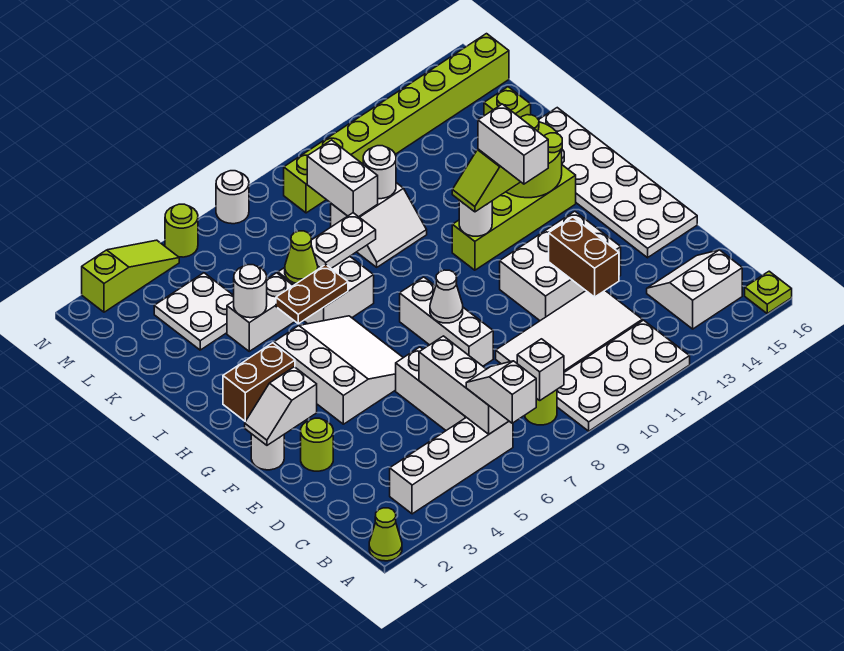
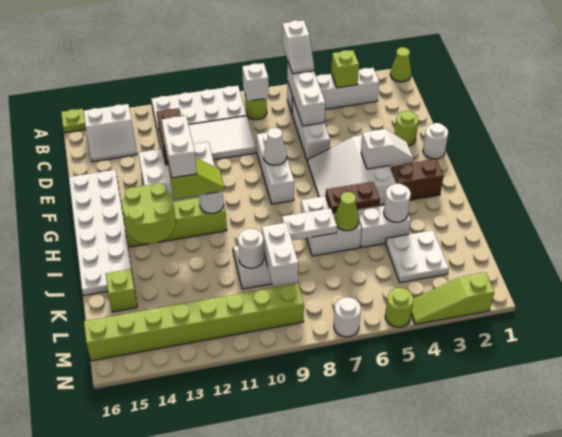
none -> lime 1x1 brick [331,50,359,88]
white 1x2 slope [245,367,317,445] -> white 1x2 slope moved to [361,129,413,169]

